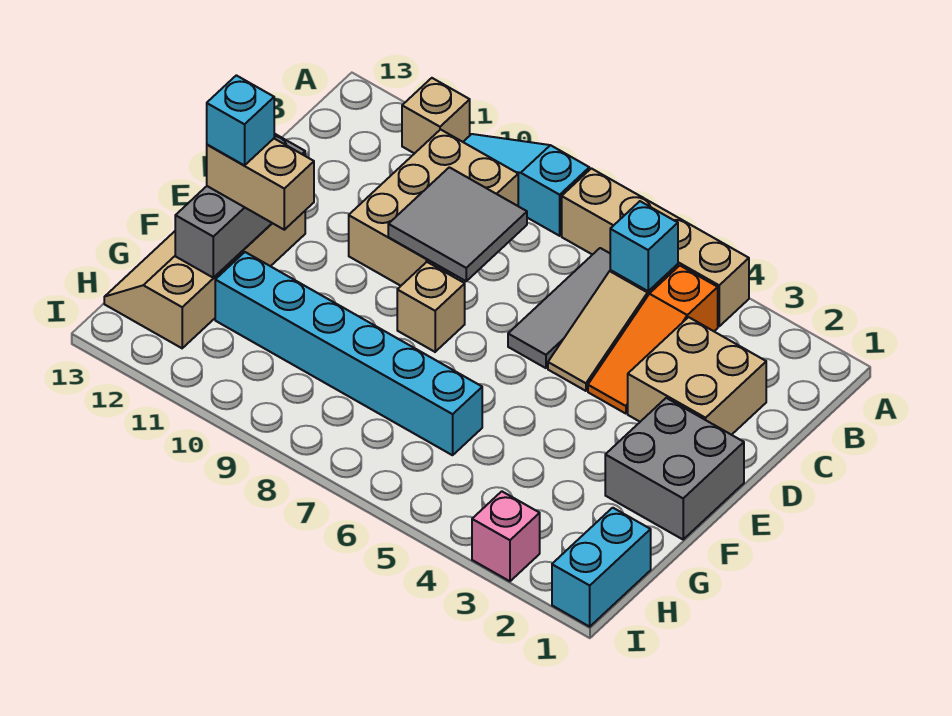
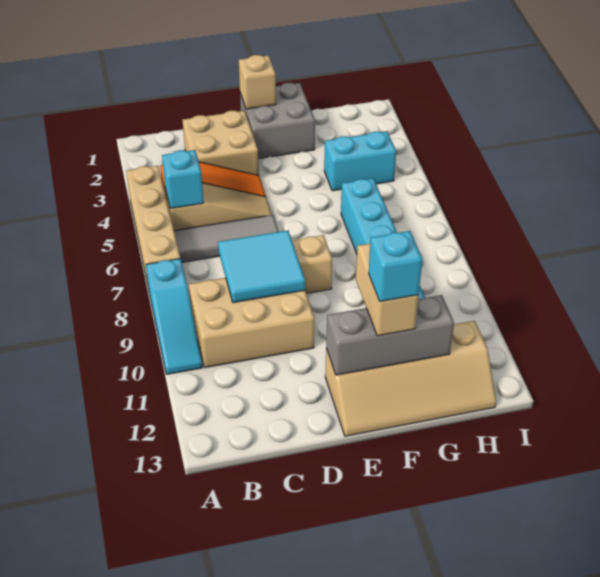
tan 1x1 brick [402,78,470,154] -> tan 1x1 brick moved to [239,55,276,109]
grey 2x2 tile [388,167,527,281] -> cyan 2x2 tile [218,230,305,303]
cyan 1x2 brick [552,508,651,627] -> cyan 1x2 brick moved to [324,131,396,191]
pink 1x1 brick [472,491,540,581] -> none

